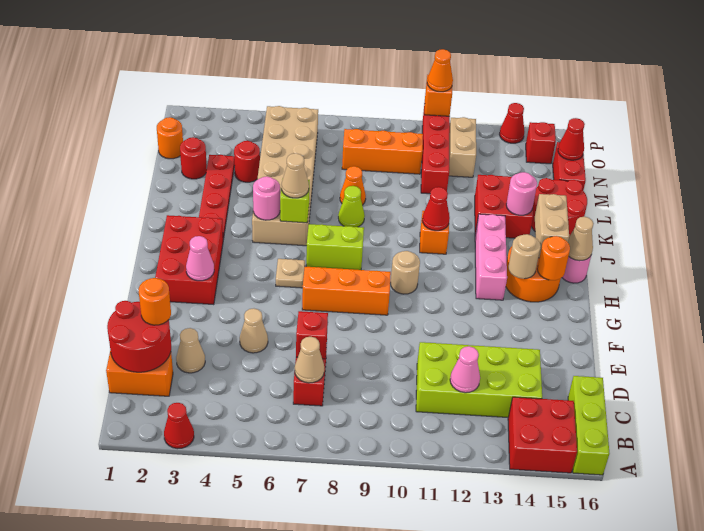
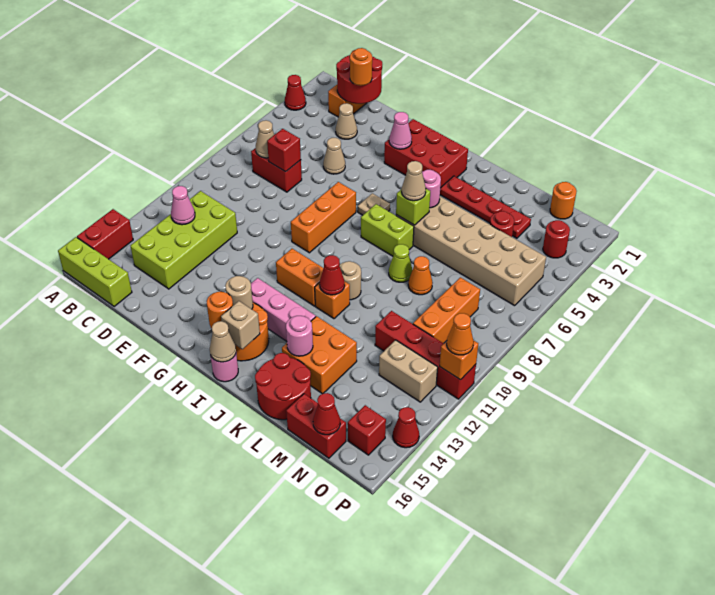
red 2x2 brick [508,397,577,473] -> red 1x2 brick [77,209,133,259]
tan 1x1 round brick [390,251,420,294] -> tan 1x1 round brick moved to [340,261,361,300]
none -> orange 1x2 brick [276,249,323,306]
lime 1x2 brick [306,224,364,270] -> lime 1x2 brick turned to [361,204,414,256]
tan 1x2 brick [535,194,569,258] -> tan 1x1 brick [221,301,260,349]
red 2x2 brick [475,175,533,238] -> orange 2x2 brick [282,316,357,394]
red 1x1 round brick [180,137,207,179] -> red 1x1 round brick moved to [543,220,570,258]

